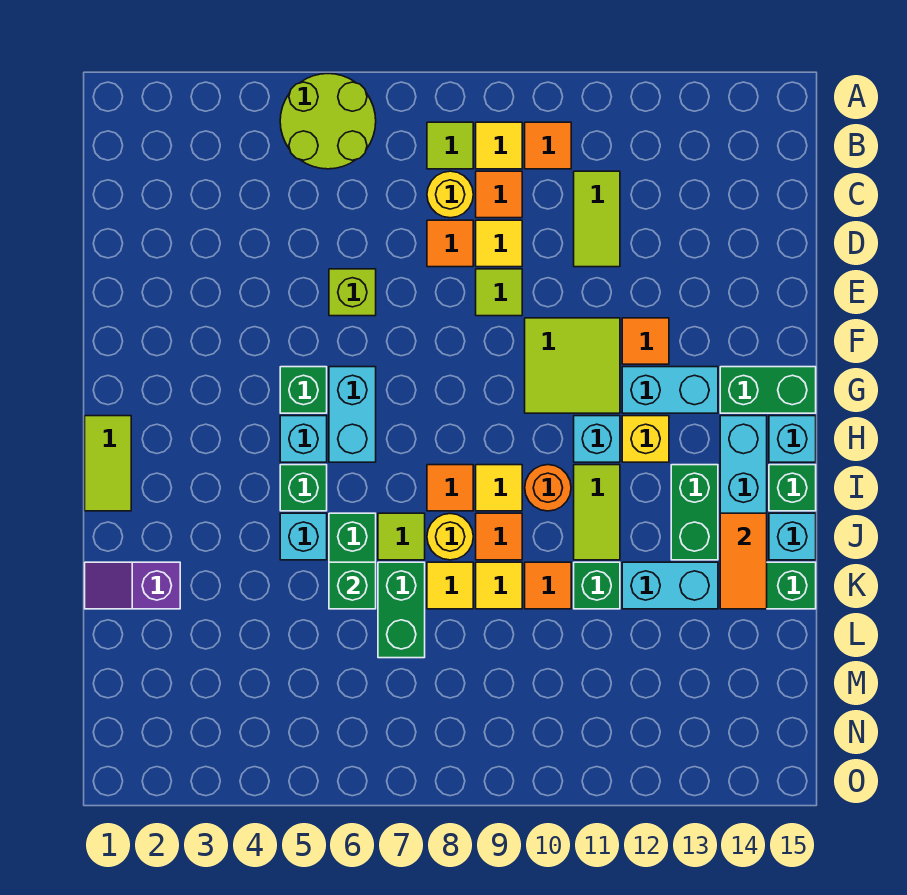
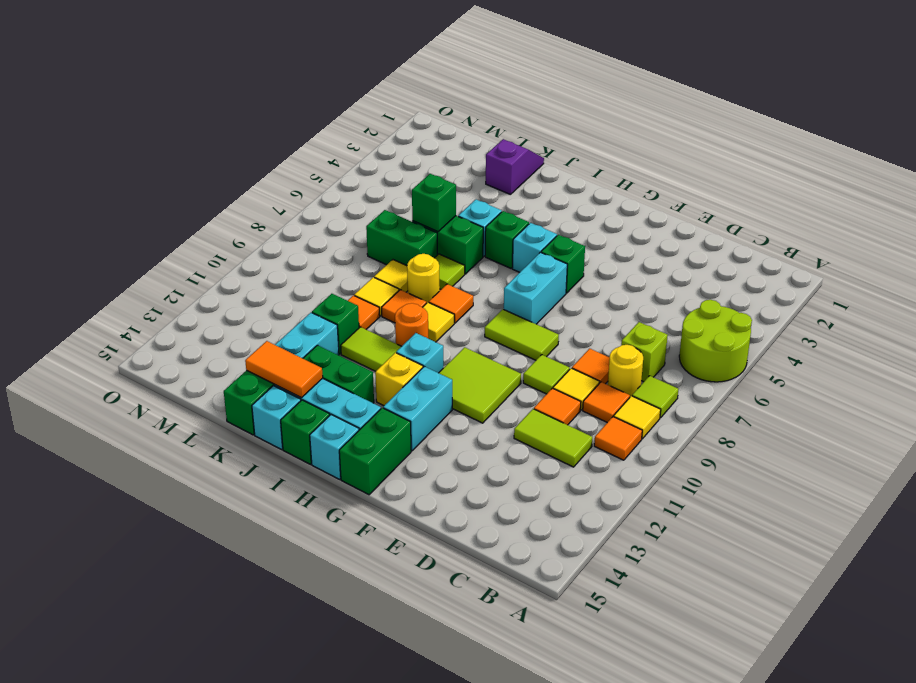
lime 1x1 brick [329,269,376,316] -> lime 1x1 brick moved to [621,322,668,382]
orange 1x1 tile [622,318,669,364] -> orange 1x1 tile moved to [534,388,581,425]
cyan 1x2 brick [329,367,376,462] -> cyan 1x2 brick turned to [504,252,567,324]
lime 1x2 tile [85,416,131,511] -> lime 1x2 tile moved to [485,309,559,360]

